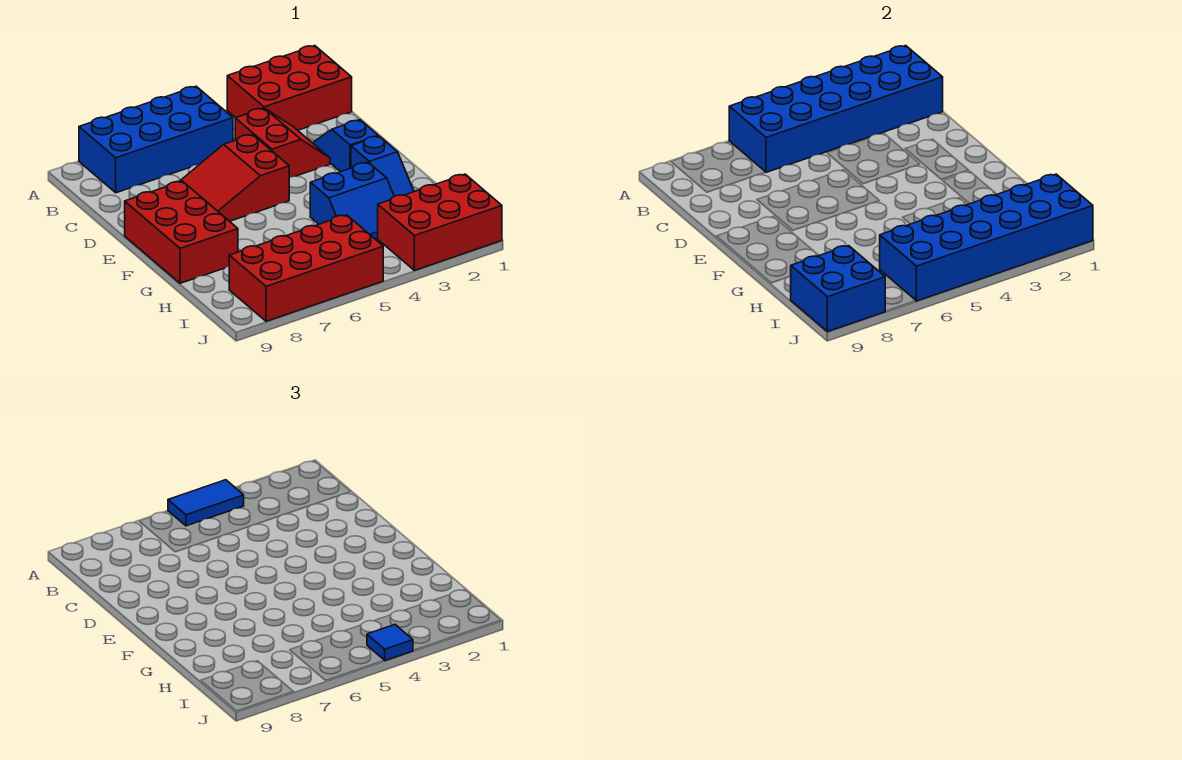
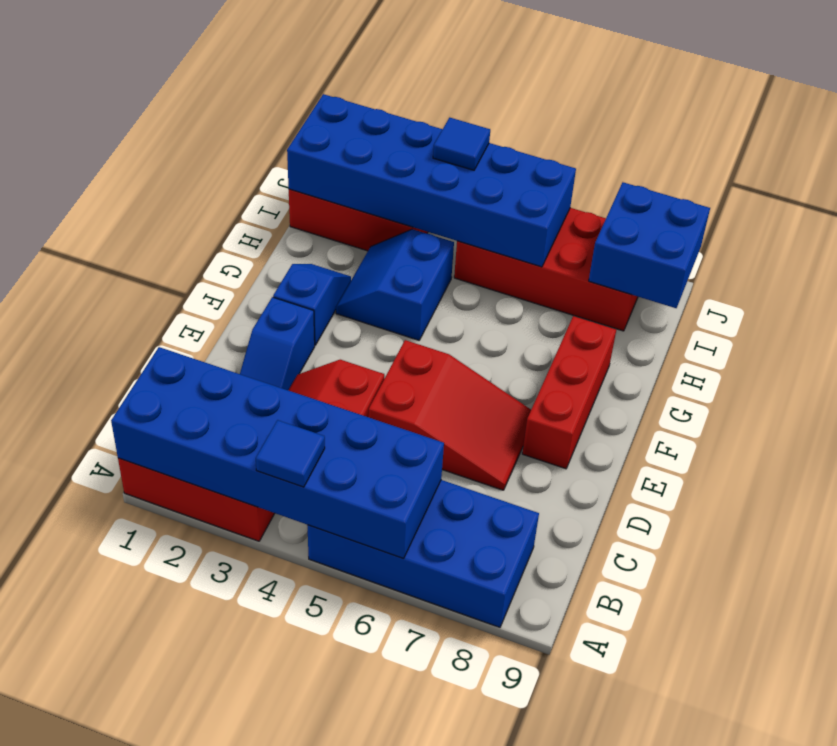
blue 1x2 tile [168,480,244,526] -> blue 1x1 tile [256,420,325,487]
red 2x3 brick [125,181,238,283] -> red 1x3 brick [522,316,616,469]
blue 2x2 slope [310,162,394,239] -> blue 2x2 slope turned to [336,229,454,340]

